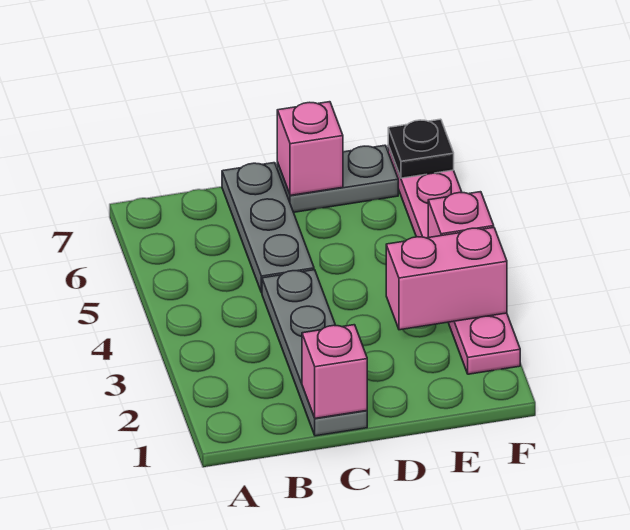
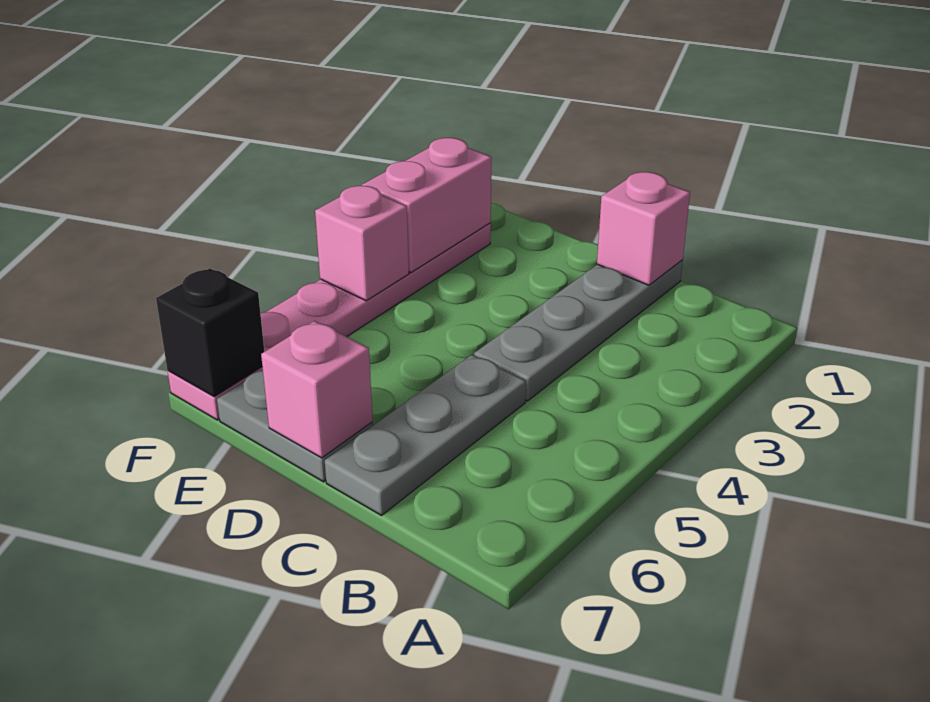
pink 1x2 brick [386,227,507,330] -> pink 1x2 brick turned to [362,138,491,273]
black 1x1 plate [388,119,454,178] -> black 1x1 brick [156,268,264,397]

